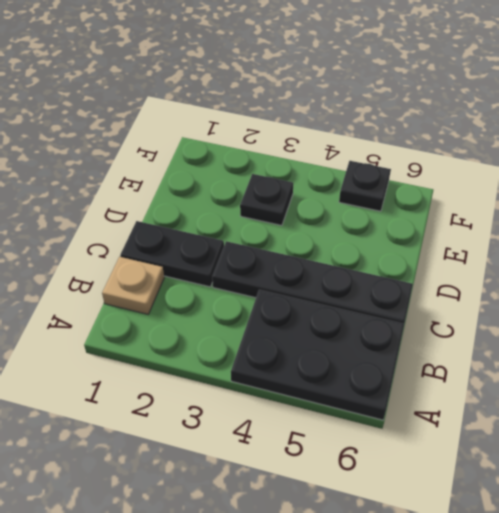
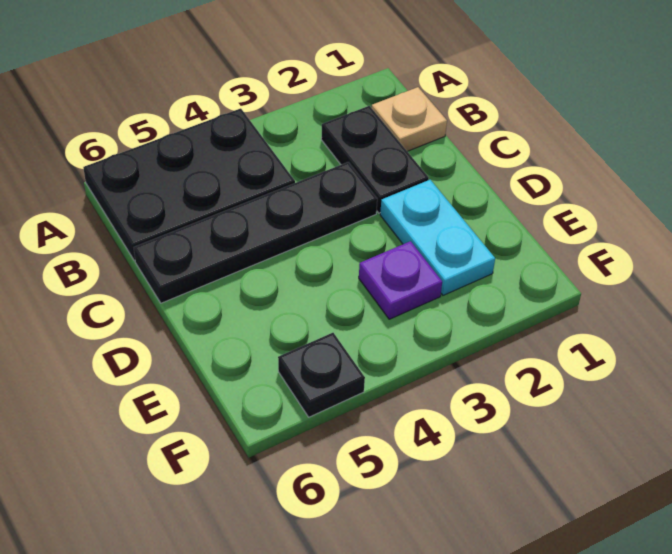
black 1x2 plate [120,221,224,287] -> black 1x2 plate turned to [321,106,429,213]
none -> cyan 1x2 plate [380,180,495,295]
black 1x1 plate [240,174,293,226] -> purple 1x1 plate [359,241,442,319]

